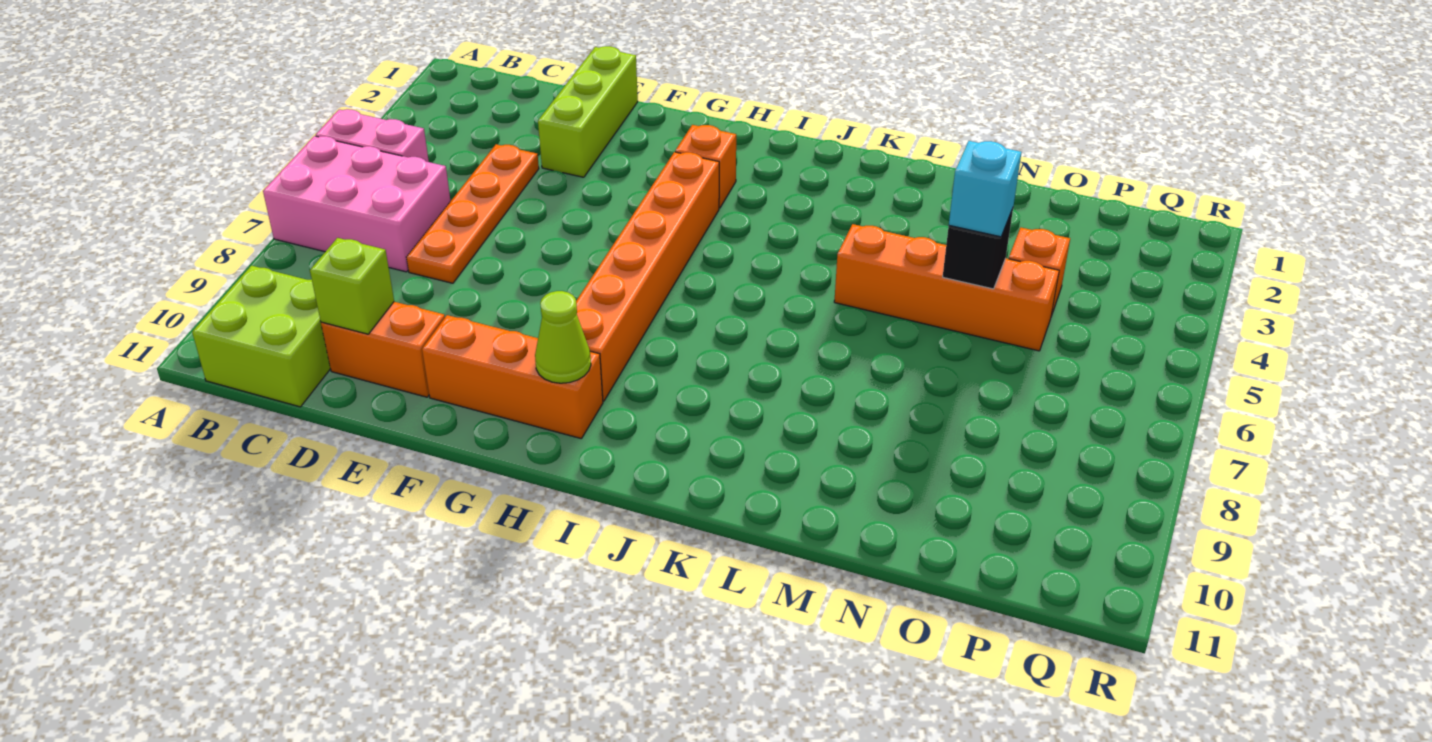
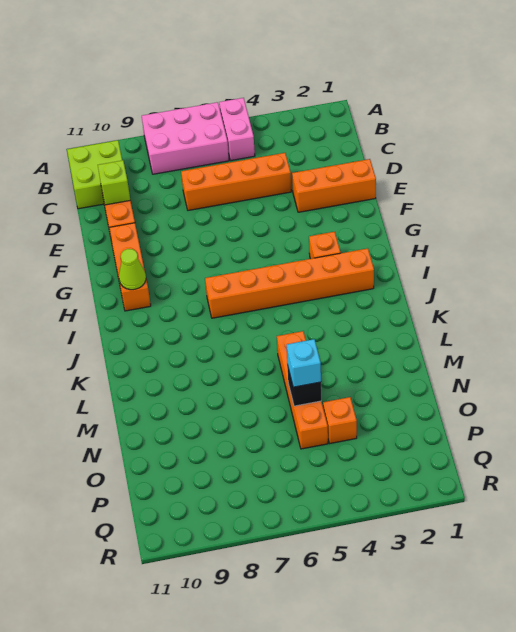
pink 2x3 brick [263,136,450,272] -> pink 2x3 brick turned to [142,102,229,174]
orange 1x4 plate [406,144,539,283] -> orange 1x4 brick [181,153,291,210]
lime 1x3 brick [538,46,638,177] -> orange 1x3 brick [292,159,376,212]
orange 1x6 brick [576,152,719,401] -> orange 1x6 brick moved to [205,248,374,318]

